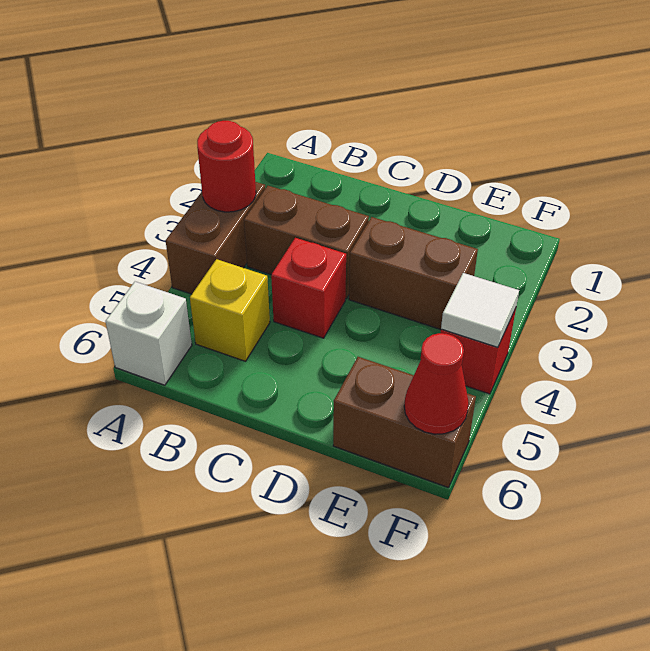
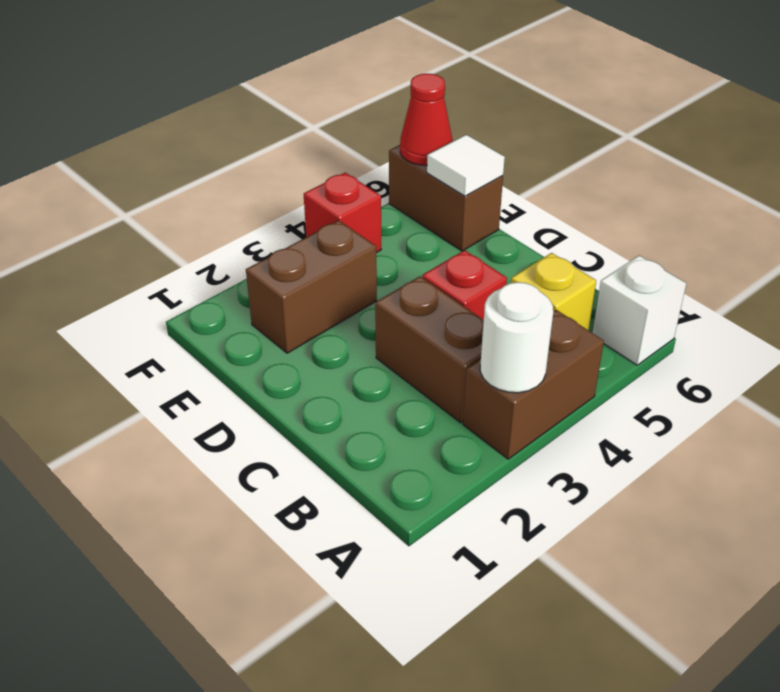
red 1x1 round brick [197,121,256,212] -> white 1x1 round brick [480,282,553,393]
brown 1x2 brick [349,217,478,329] -> brown 1x2 brick turned to [246,220,377,353]
white 1x1 tile [441,273,519,347] -> white 1x1 tile moved to [427,135,505,196]

